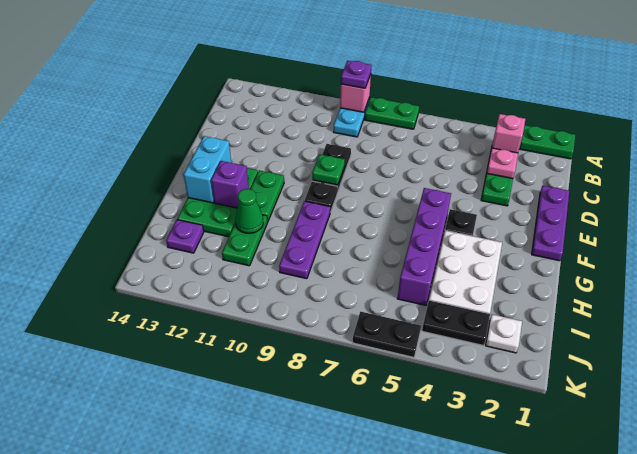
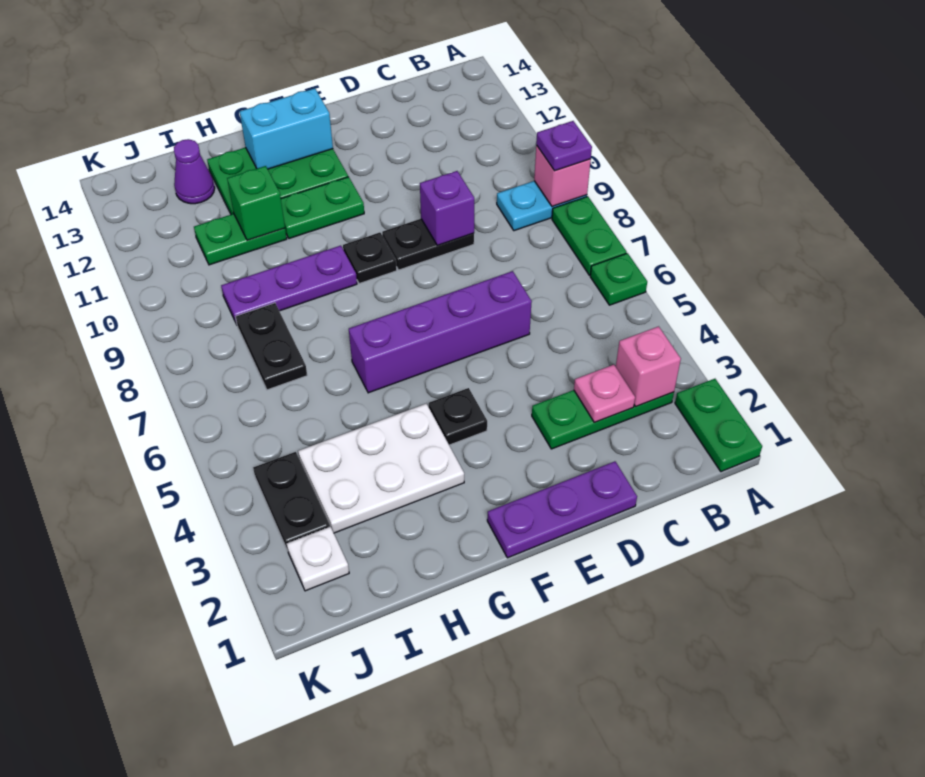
green 1x1 plate [312,154,345,185] -> green 1x1 plate moved to [590,253,647,305]
purple 1x4 brick [397,188,451,305] -> purple 1x4 brick moved to [349,271,532,393]
purple 1x1 brick [211,161,249,208] -> purple 1x1 brick moved to [420,171,474,245]
green 1x1 cone [235,189,263,234] -> green 1x1 brick [227,166,285,240]
purple 1x1 plate [166,220,204,253] -> purple 1x1 cone [174,139,215,204]
black 1x2 plate [353,312,421,357] -> black 1x2 plate moved to [236,303,307,390]

